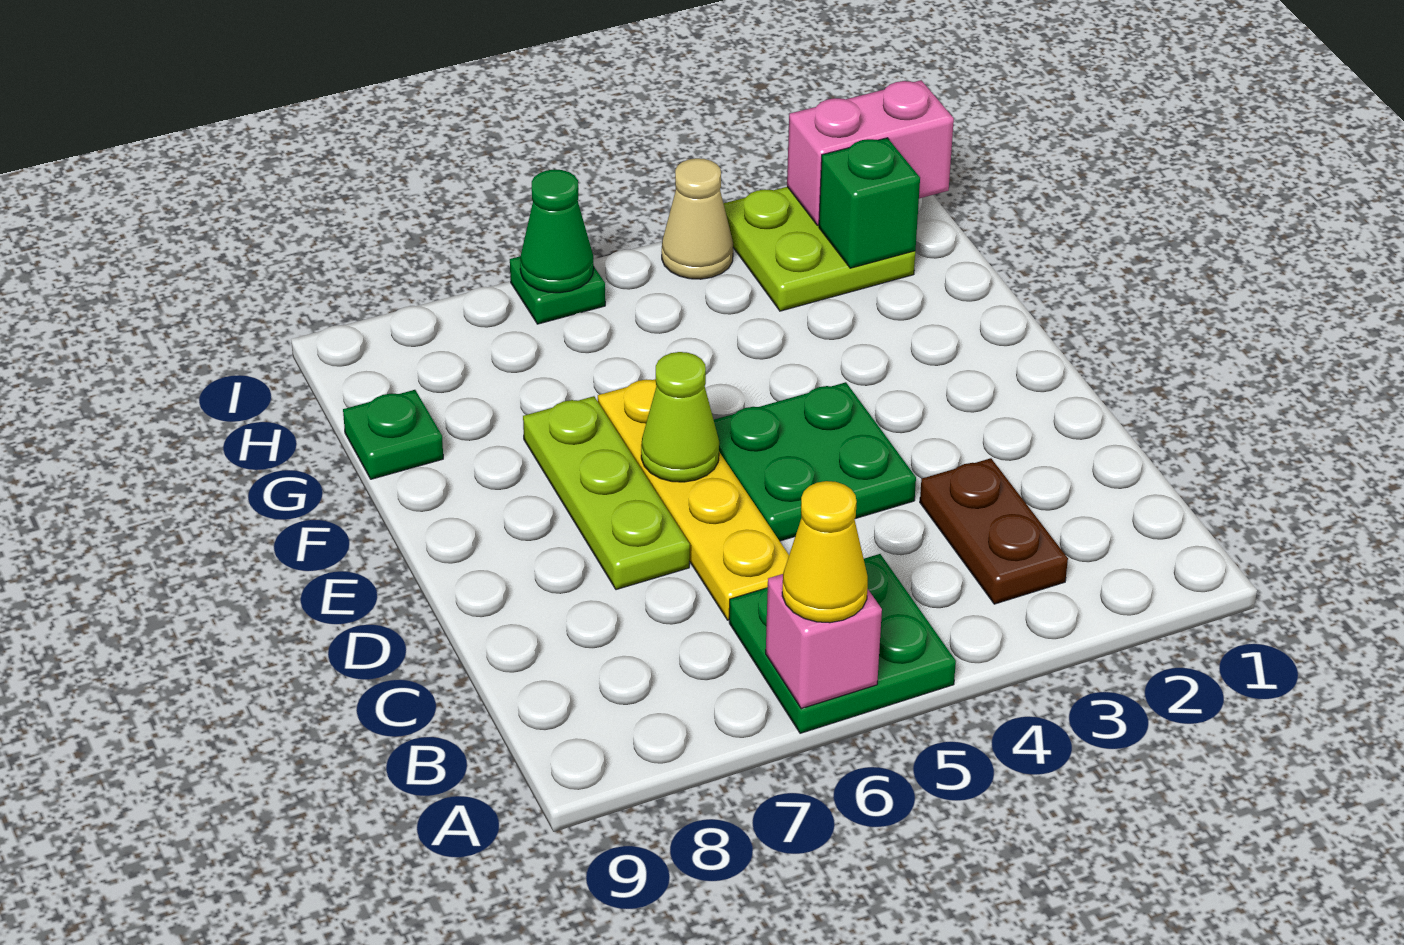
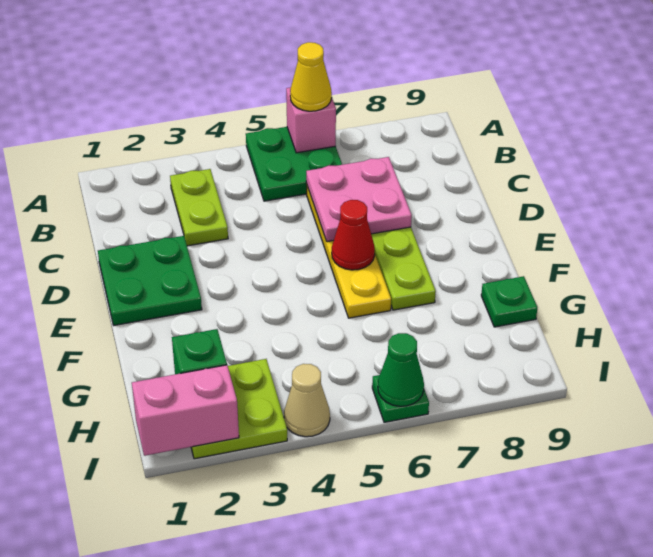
brown 1x2 plate [920,458,1068,604] -> lime 1x2 plate [170,169,228,246]
none -> pink 2x2 plate [306,157,412,242]
green 2x2 plate [714,382,916,541] -> green 2x2 plate moved to [98,236,202,325]
lime 1x1 cone [641,352,719,482] -> red 1x1 cone [332,200,375,270]

